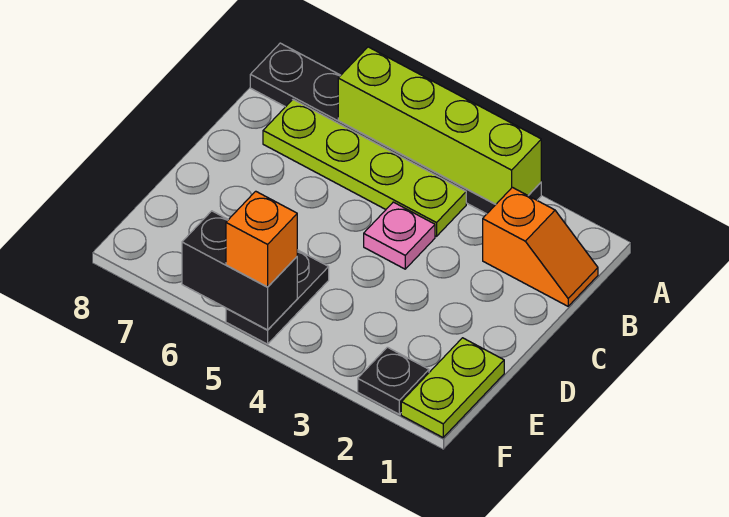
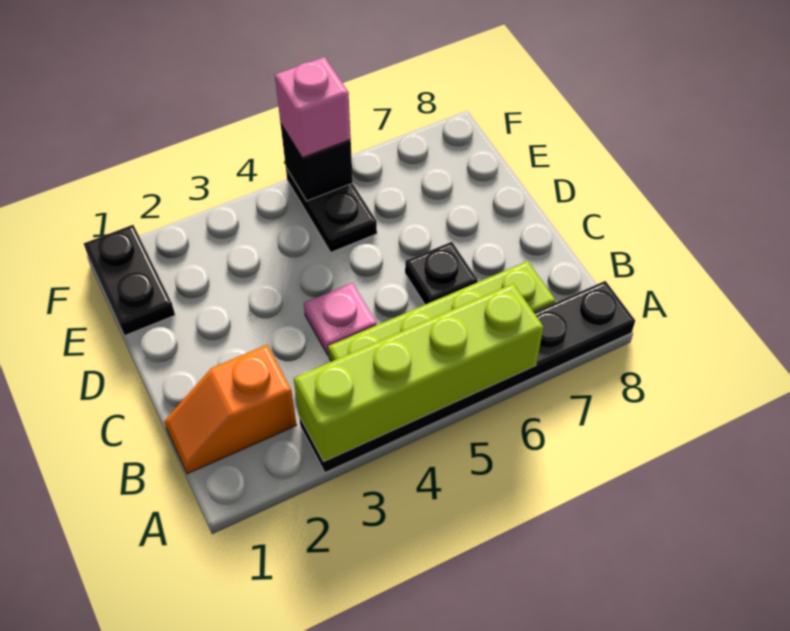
lime 1x2 plate [401,338,504,437] -> black 1x2 plate [84,225,175,336]
black 1x1 plate [358,347,429,414] -> black 1x1 plate moved to [405,242,478,304]
black 1x2 brick [182,211,297,330] -> black 1x1 brick [281,124,353,201]
orange 1x1 brick [226,191,297,287] -> pink 1x1 brick [275,57,351,158]

